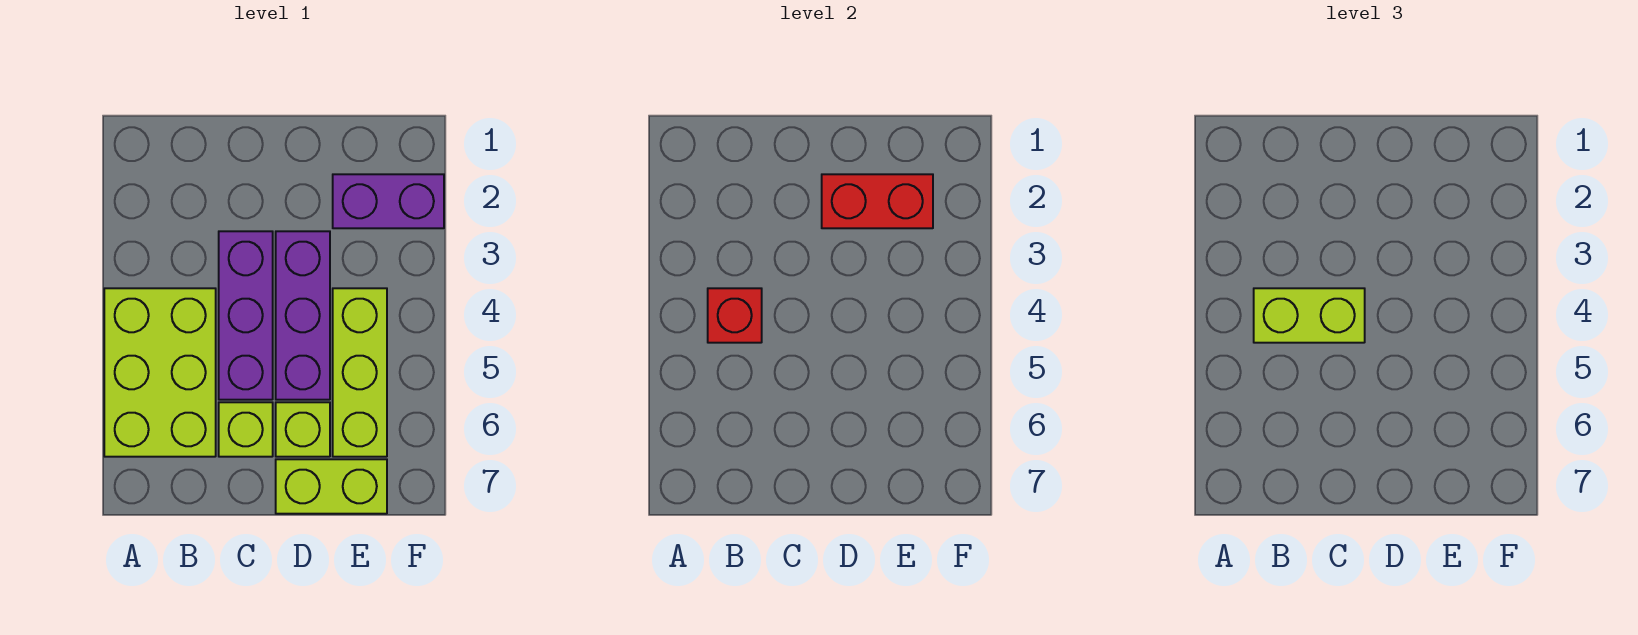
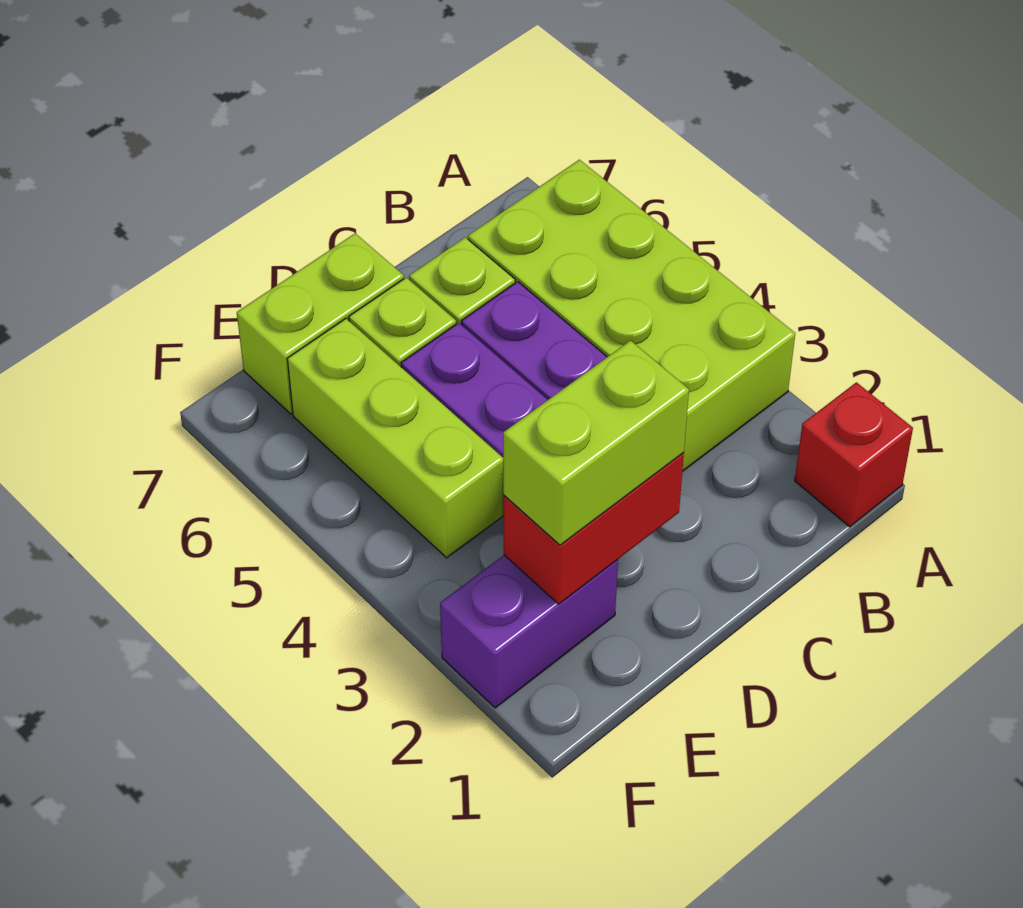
lime 2x3 brick [104,288,216,457] -> lime 2x4 brick [468,160,795,471]
red 1x1 brick [708,288,762,343] -> red 1x1 brick moved to [795,382,913,527]
lime 1x2 brick [1254,288,1365,343] -> lime 1x2 brick moved to [503,341,689,545]

